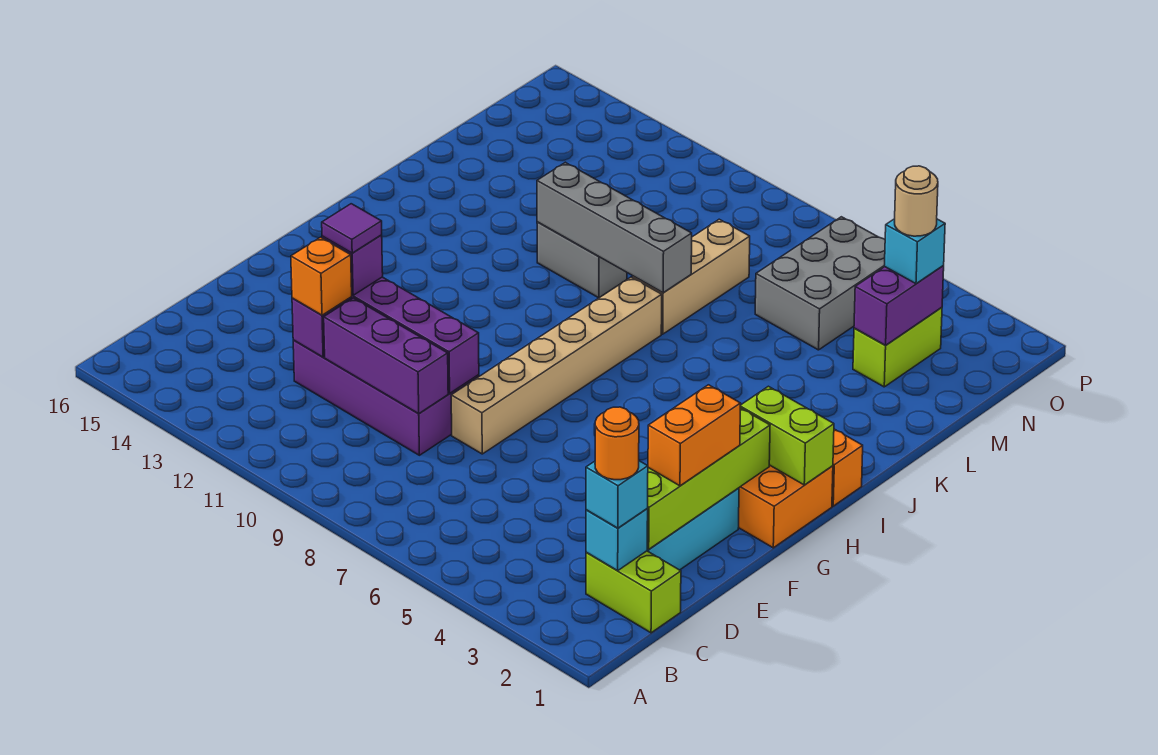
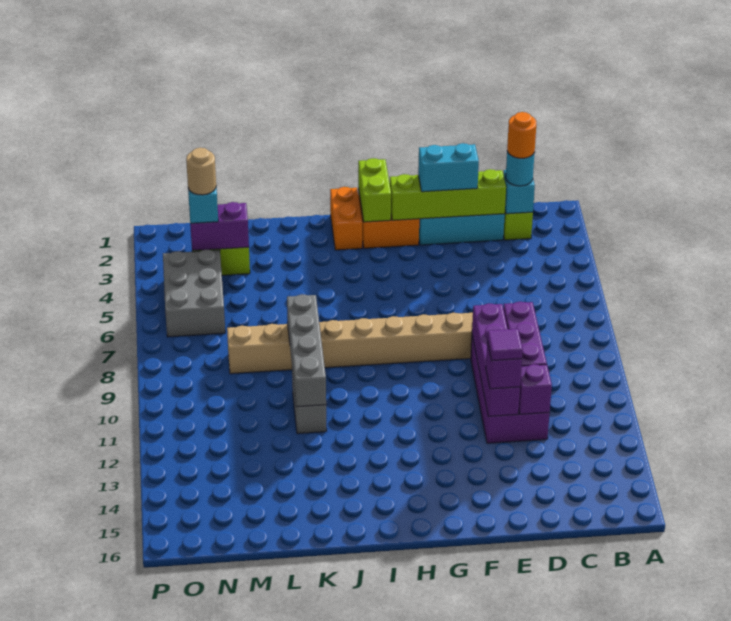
cyan 1x1 brick [586,461,648,528] -> cyan 1x1 round brick [506,152,534,186]
orange 1x1 brick [291,237,352,315] -> none
orange 1x2 brick [648,385,741,486] -> cyan 1x2 brick [418,143,479,192]
grey 2x3 brick [755,217,885,350] -> grey 2x3 brick turned to [163,249,225,337]

